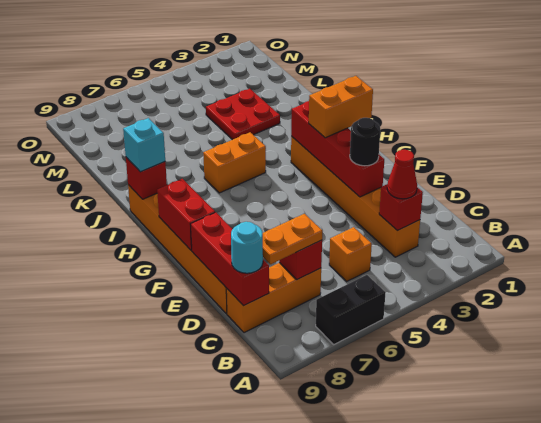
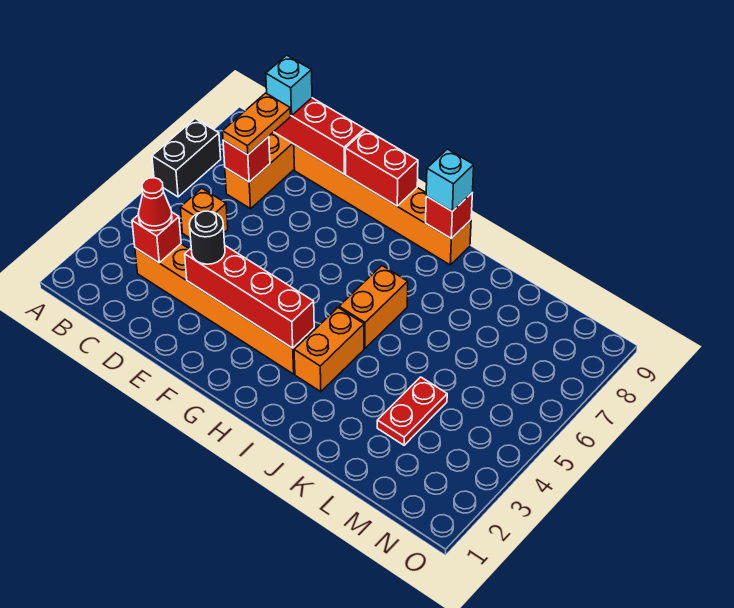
cyan 1x1 round brick [231,222,263,273] -> cyan 1x1 brick [266,55,312,116]
orange 1x2 brick [309,76,373,138] -> orange 1x2 brick moved to [294,308,364,392]
red 2x2 plate [206,89,280,140] -> red 1x2 plate [377,377,447,445]

